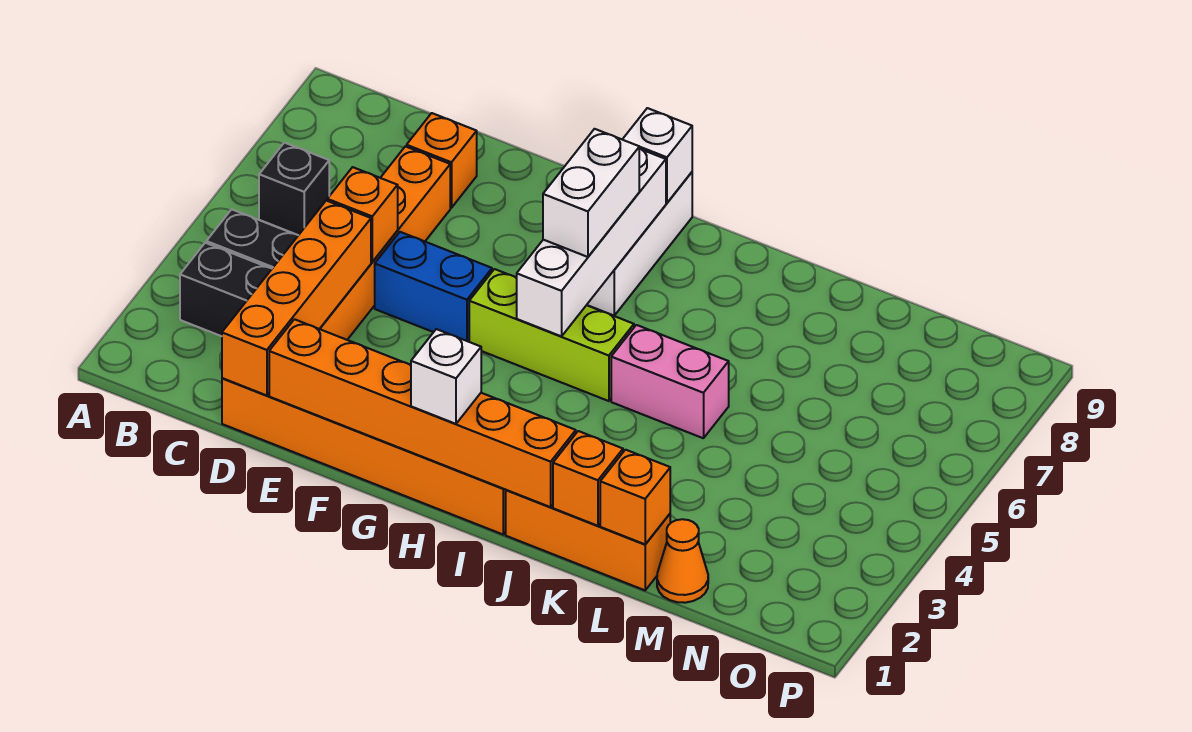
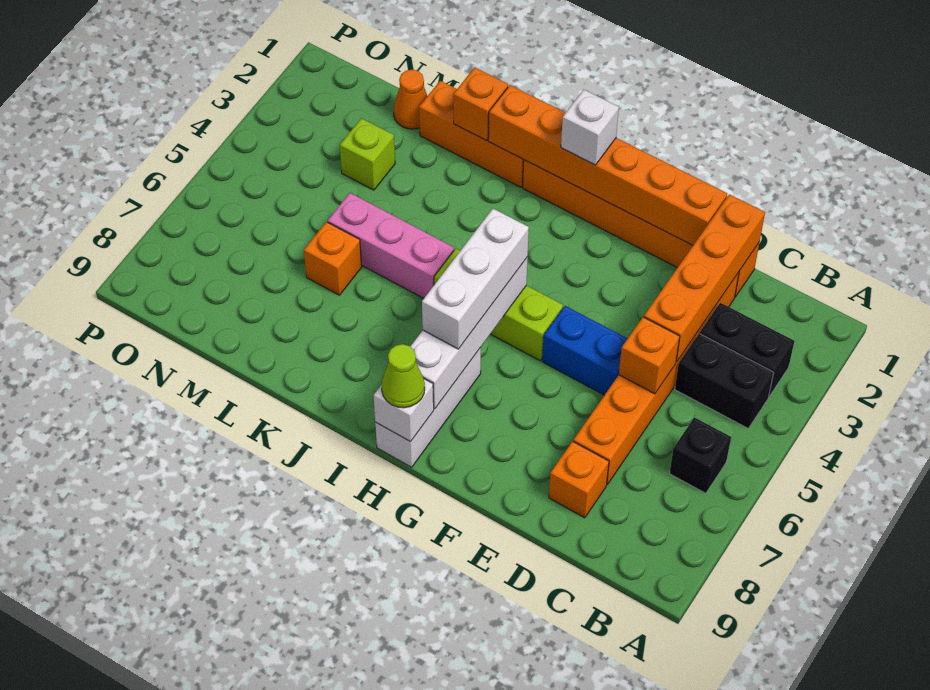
white 1x2 brick [543,129,639,257] -> white 1x3 brick [422,209,529,349]
none -> lime 1x1 cone [382,344,425,408]
pink 1x2 brick [611,325,729,438] -> pink 1x3 brick [328,193,454,298]
orange 1x1 brick [600,450,670,544] -> orange 1x1 brick moved to [304,222,362,295]
none -> lime 1x1 brick [340,118,395,190]

